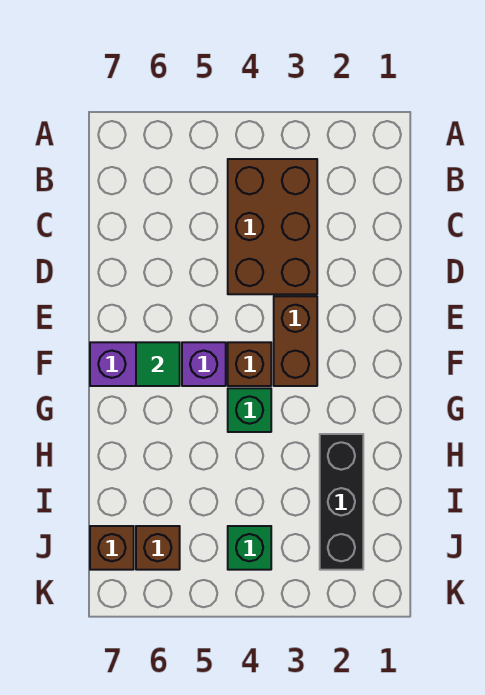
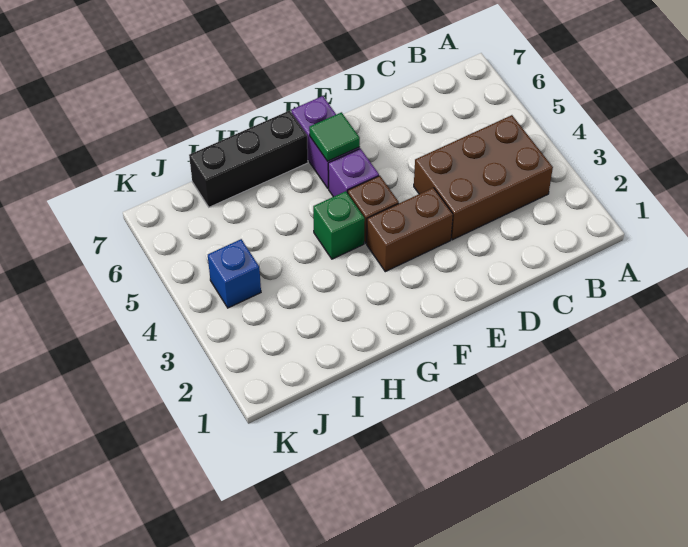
black 1x3 brick [320,434,363,570] -> black 1x3 brick moved to [189,111,308,207]
green 1x1 brick [228,526,271,570] -> blue 1x1 brick [208,239,261,308]
brown 1x1 brick [136,526,180,570] -> none
brown 1x1 brick [90,526,134,570] -> none

